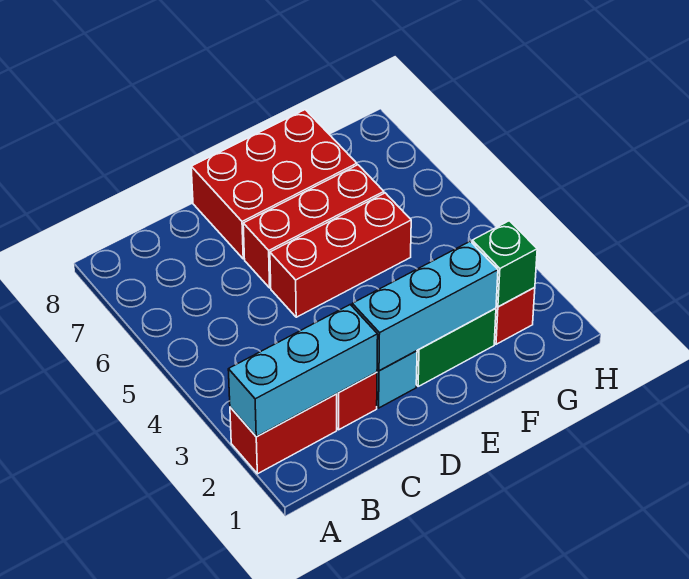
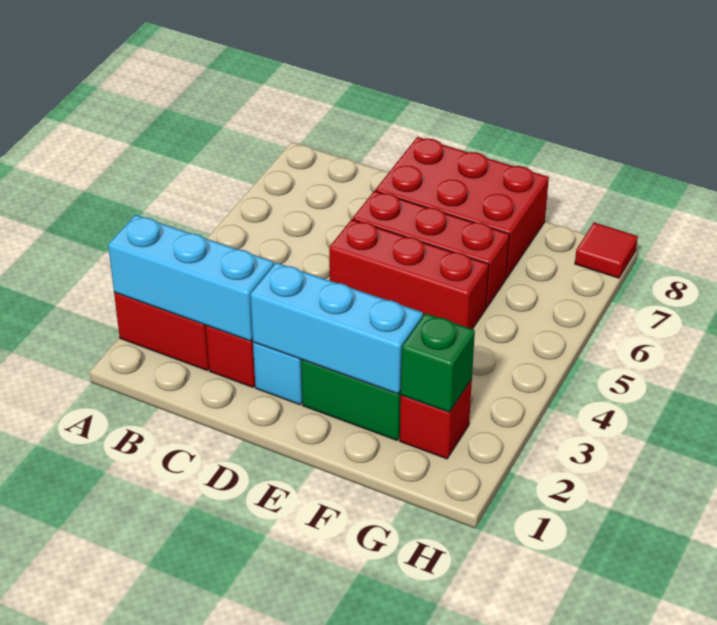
none -> red 1x1 tile [575,223,638,278]

